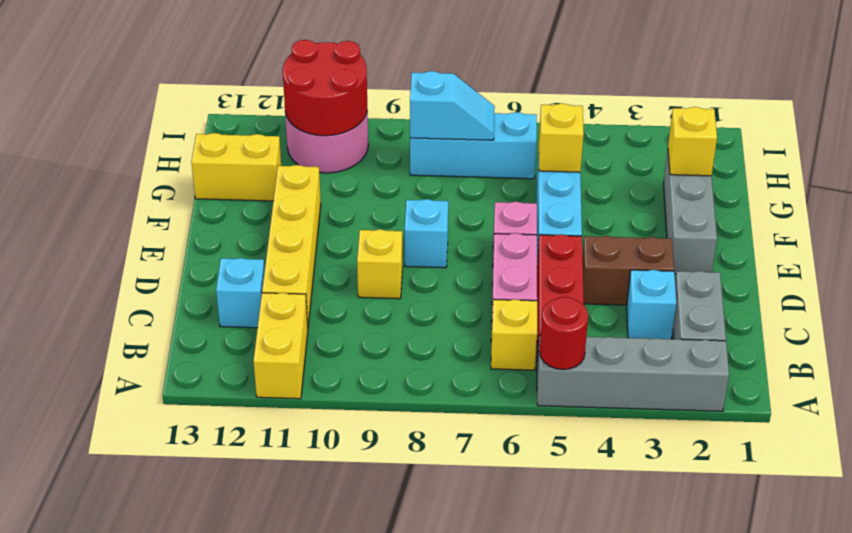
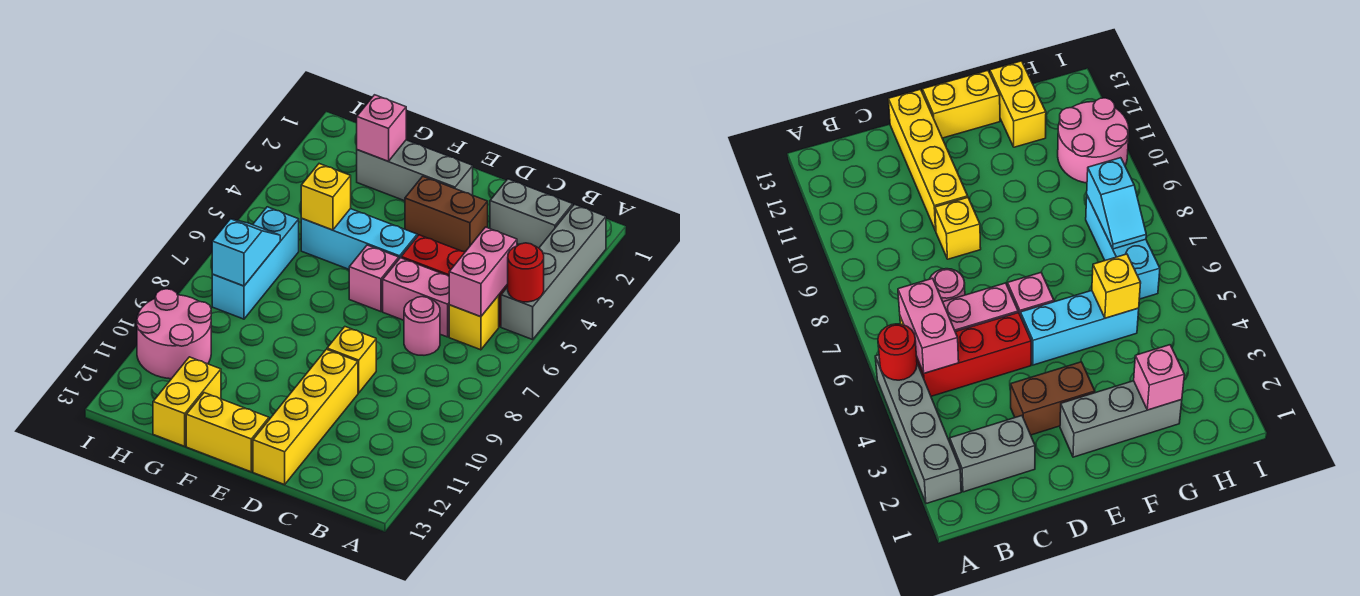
yellow 1x2 brick [253,293,308,399] -> yellow 1x2 brick moved to [186,393,269,472]
none -> pink 1x2 brick [449,227,517,317]
cyan 1x1 brick [627,270,676,339] -> none
none -> pink 1x1 round brick [404,297,440,355]
yellow 1x4 brick [262,165,321,325] -> yellow 1x4 brick turned to [253,349,358,485]
cyan 1x1 brick [216,258,265,328] -> none
brown 1x2 brick [582,236,674,305] -> brown 1x2 brick turned to [405,176,488,252]
cyan 1x1 brick [405,199,448,268] -> none
yellow 1x1 brick [668,107,717,176] -> pink 1x1 brick [357,95,406,161]
red 2x2 round brick [283,40,367,136] -> none

